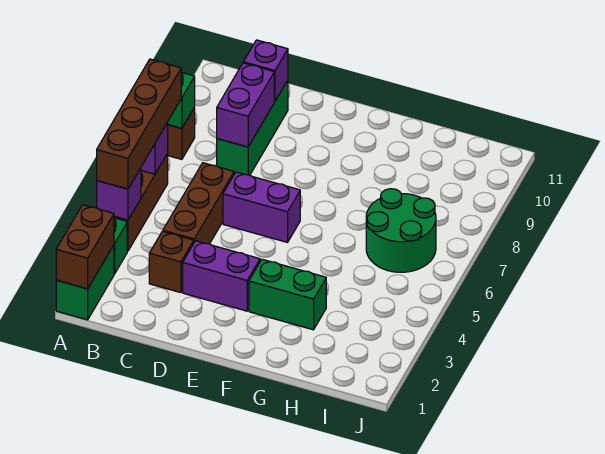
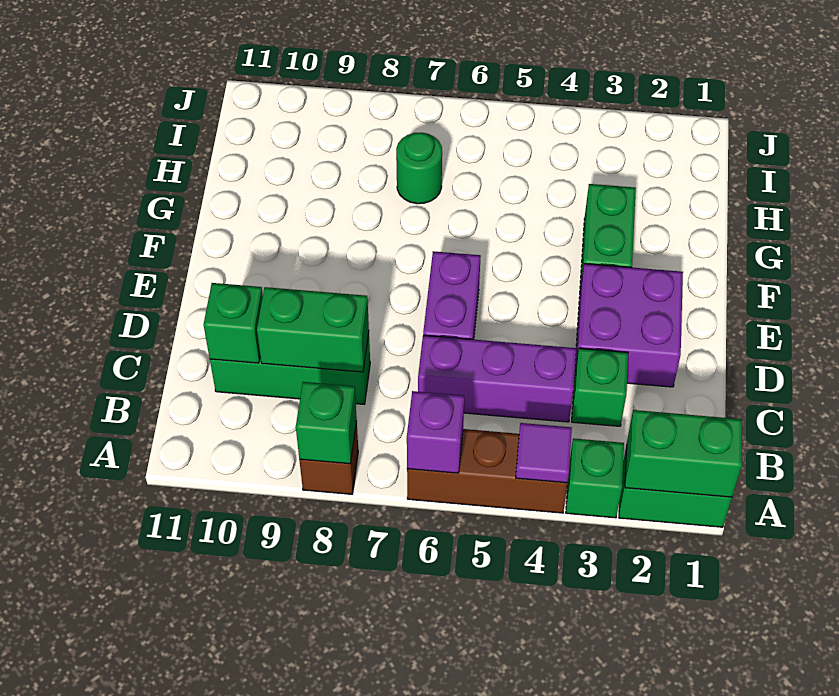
brown 1x2 brick [56,205,114,289] -> green 1x2 brick [625,410,742,497]
purple 1x1 brick [97,168,141,220] -> purple 1x1 tile [516,423,572,483]
brown 1x4 brick [97,59,181,189] -> none
brown 1x1 brick [149,231,194,293] -> green 1x1 brick [572,348,628,426]
brown 1x3 brick [163,163,234,244] -> purple 1x3 brick [418,335,576,422]
purple 1x2 brick [217,63,274,147] -> green 1x2 brick [257,287,369,372]
purple 1x1 brick [244,40,288,101] -> green 1x1 brick [204,283,263,363]
purple 1x2 brick [183,241,260,311] -> purple 2x2 brick [574,264,683,387]
green 2x2 round brick [366,189,436,272] -> green 1x1 round brick [396,133,442,204]

